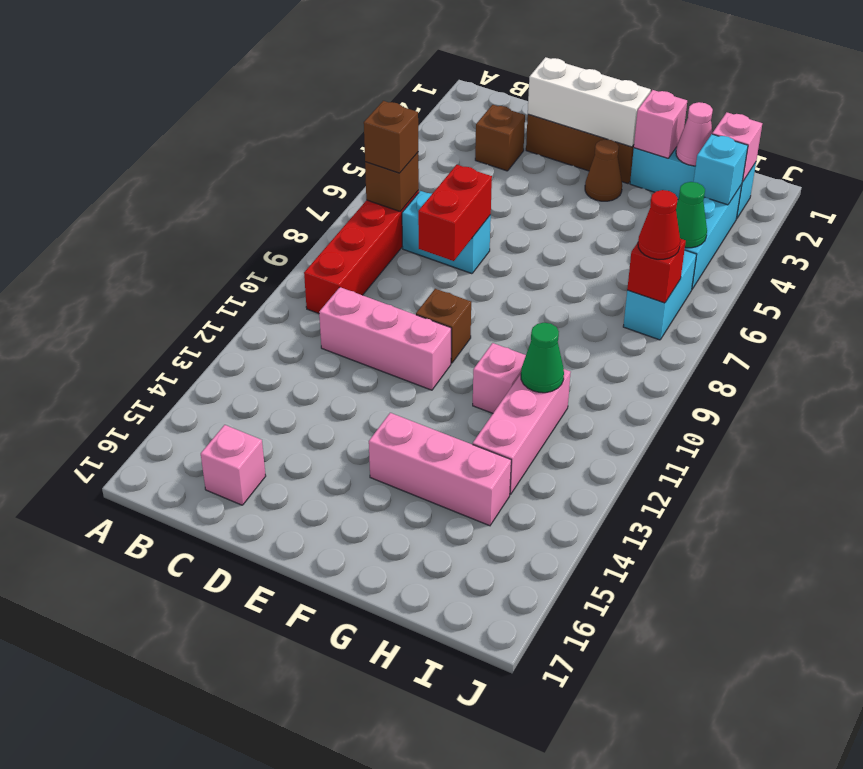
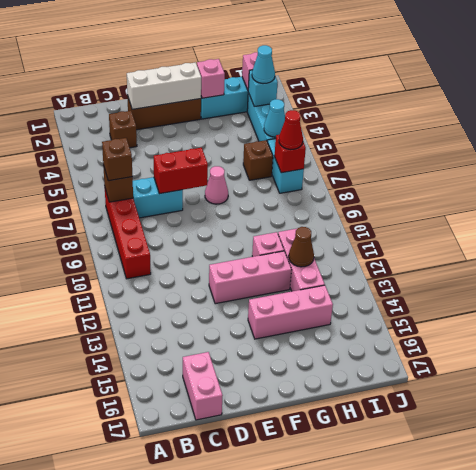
pink 1x3 brick [319,287,451,390] -> pink 1x3 brick moved to [209,251,292,304]
pink 1x1 brick [201,425,266,505] -> pink 1x2 brick [183,352,223,420]
red 1x2 brick [418,165,492,261] -> red 1x2 brick turned to [154,148,208,194]
brown 1x1 brick [416,289,471,363] -> brown 1x1 brick moved to [243,140,273,180]
brown 1x1 cone [585,139,622,201] -> brown 1x1 cone moved to [289,227,314,267]
pink 1x1 cone [676,102,713,166] -> pink 1x1 cone moved to [205,166,228,204]
green 1x1 cone [521,323,564,393] -> none
none -> cyan 1x1 cone [252,45,275,84]
green 1x1 cone [676,182,707,248] -> cyan 1x1 cone [264,99,285,137]

